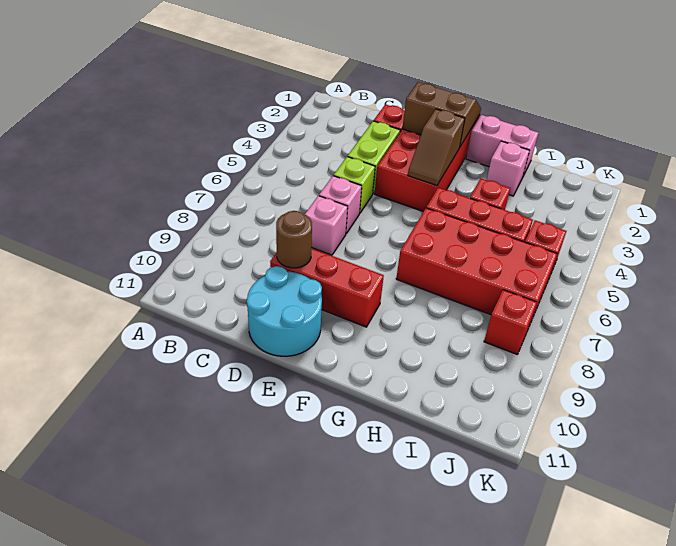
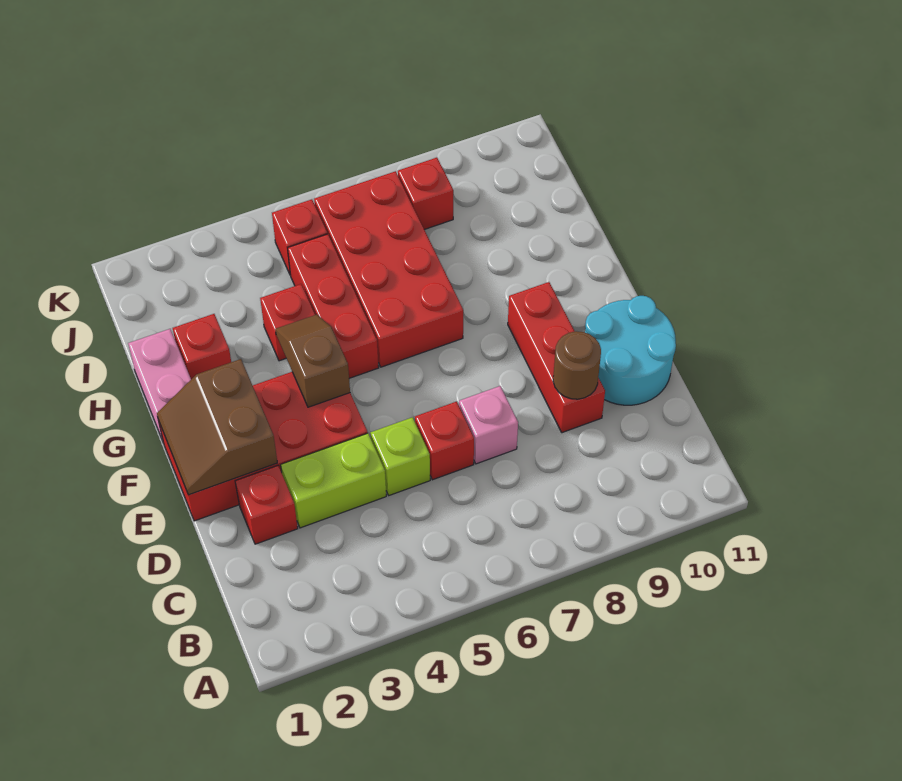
pink 1x1 brick [319,176,362,233] -> red 1x1 brick [415,402,474,480]
brown 1x2 slope [408,109,465,186] -> brown 1x2 slope turned to [275,315,350,407]
pink 1x1 brick [487,141,530,196] -> red 1x1 brick [173,314,231,379]

